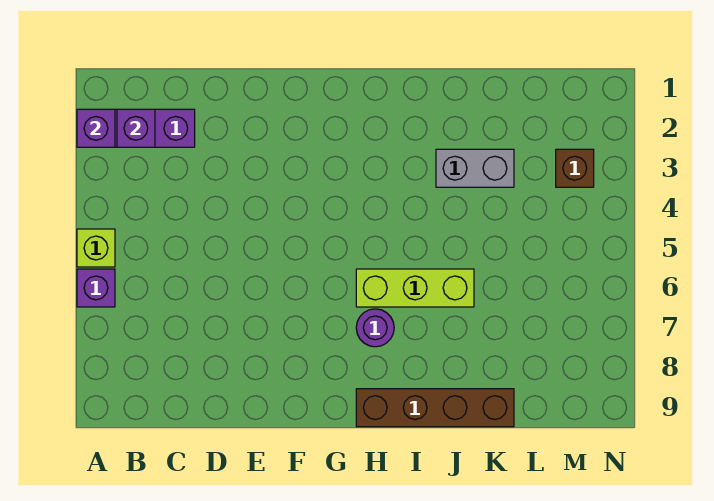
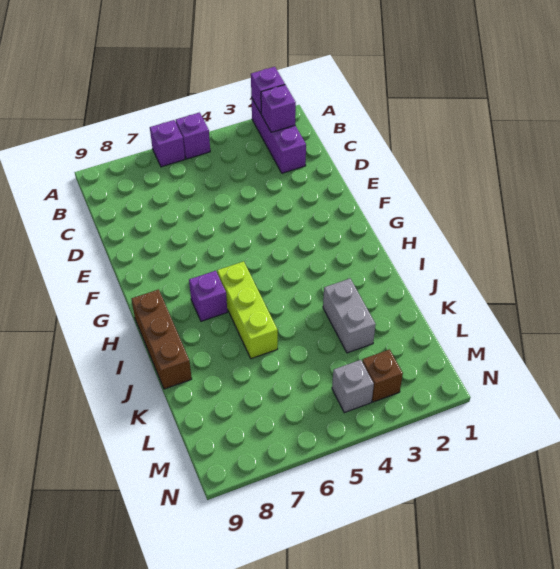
lime 1x1 brick [77,229,115,267] -> purple 1x1 brick [176,112,210,159]
purple 1x1 round brick [356,309,394,347] -> purple 1x1 brick [189,271,227,321]
brown 1x4 brick [356,389,514,427] -> brown 1x3 brick [132,289,192,389]
none -> grey 1x1 brick [332,360,374,413]

